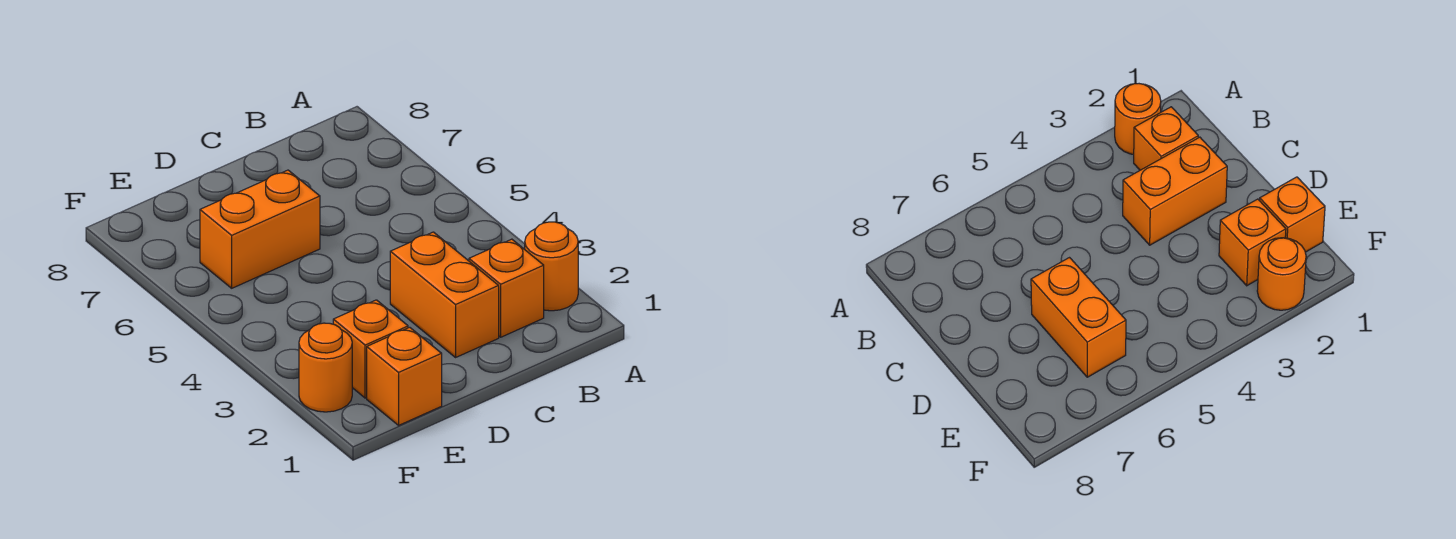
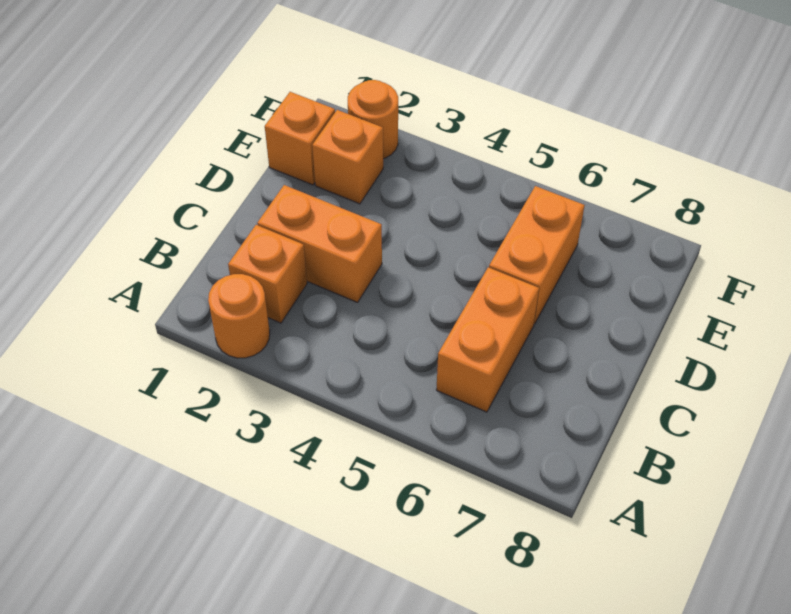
none -> orange 1x2 brick [436,267,539,412]

